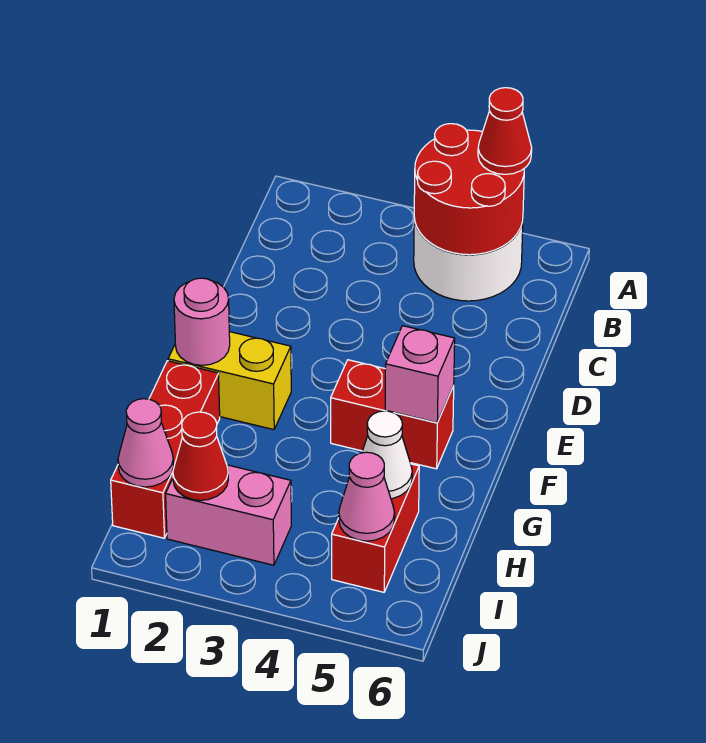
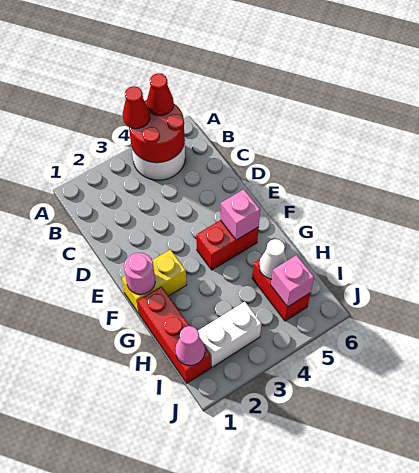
pink 1x2 brick [166,465,291,565] -> white 1x2 brick [198,302,262,367]
red 1x1 cone [173,412,228,500] -> red 1x1 cone moved to [123,86,150,129]
pink 1x1 cone [339,452,395,541] -> pink 1x1 brick [271,255,314,307]

